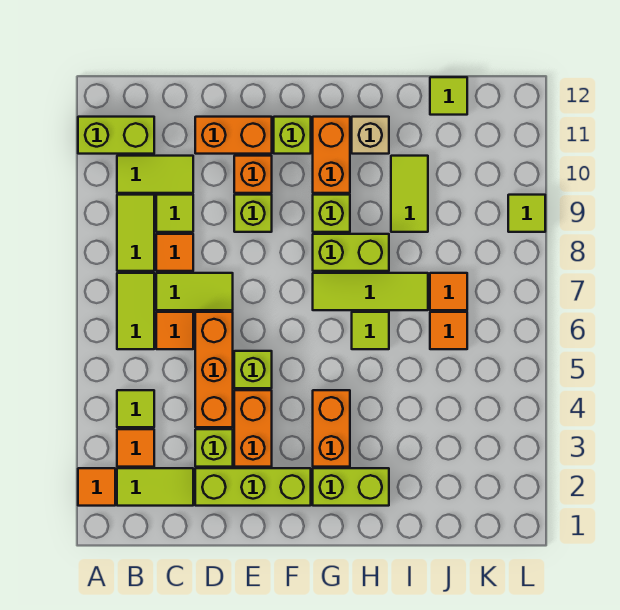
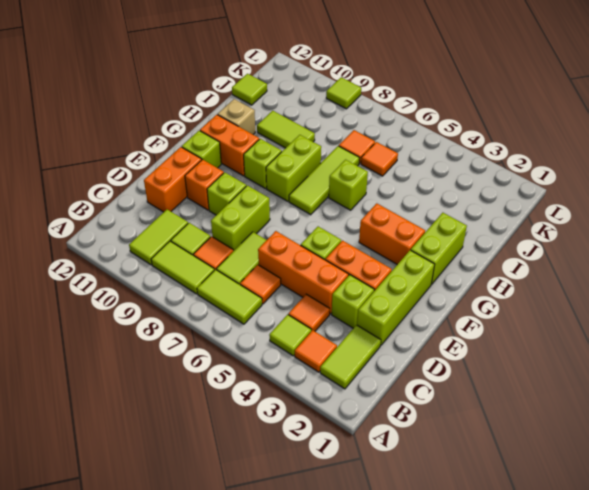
orange 1x1 tile [78,468,115,506] -> orange 1x1 tile moved to [288,294,330,331]
lime 1x2 brick [78,117,154,154] -> lime 1x2 brick moved to [211,185,270,251]
lime 1x1 tile [352,312,389,349] -> lime 1x1 brick [329,160,368,210]

